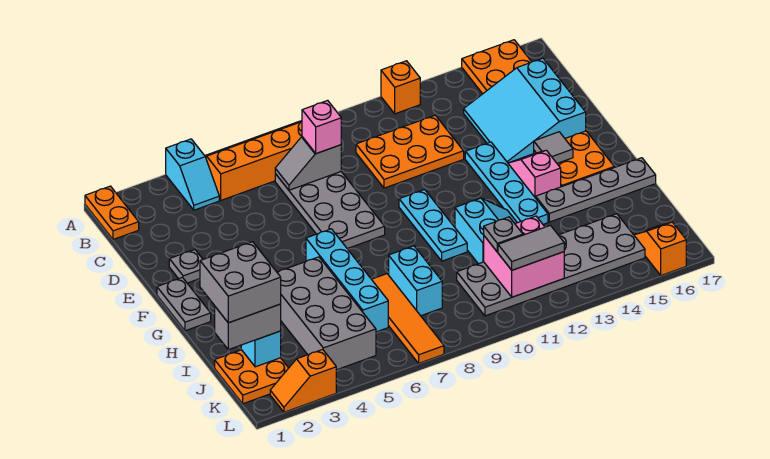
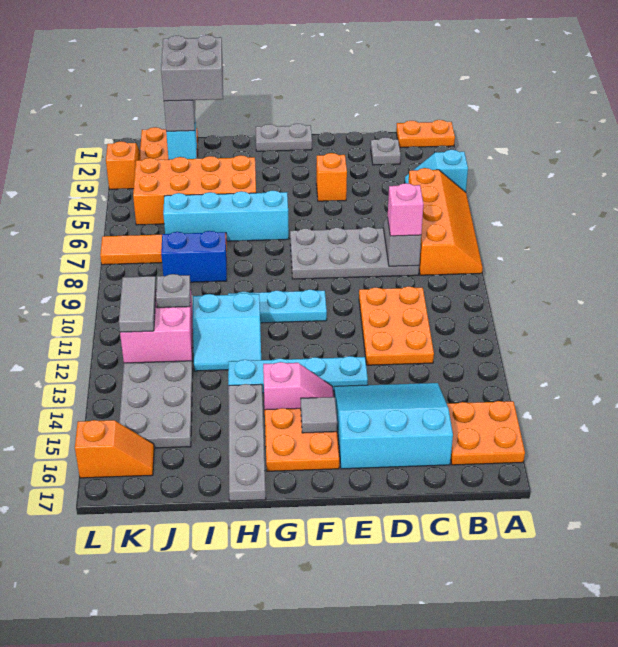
orange 1x1 brick [381,61,420,114] -> orange 1x1 brick moved to [316,153,347,201]
grey 1x1 plate [169,250,203,283] -> grey 1x1 plate moved to [371,137,401,165]
grey 2x4 brick [277,257,376,370] -> orange 2x4 brick [133,155,256,225]
cyan 1x2 brick [389,246,442,316] -> blue 1x2 brick [161,231,227,282]

